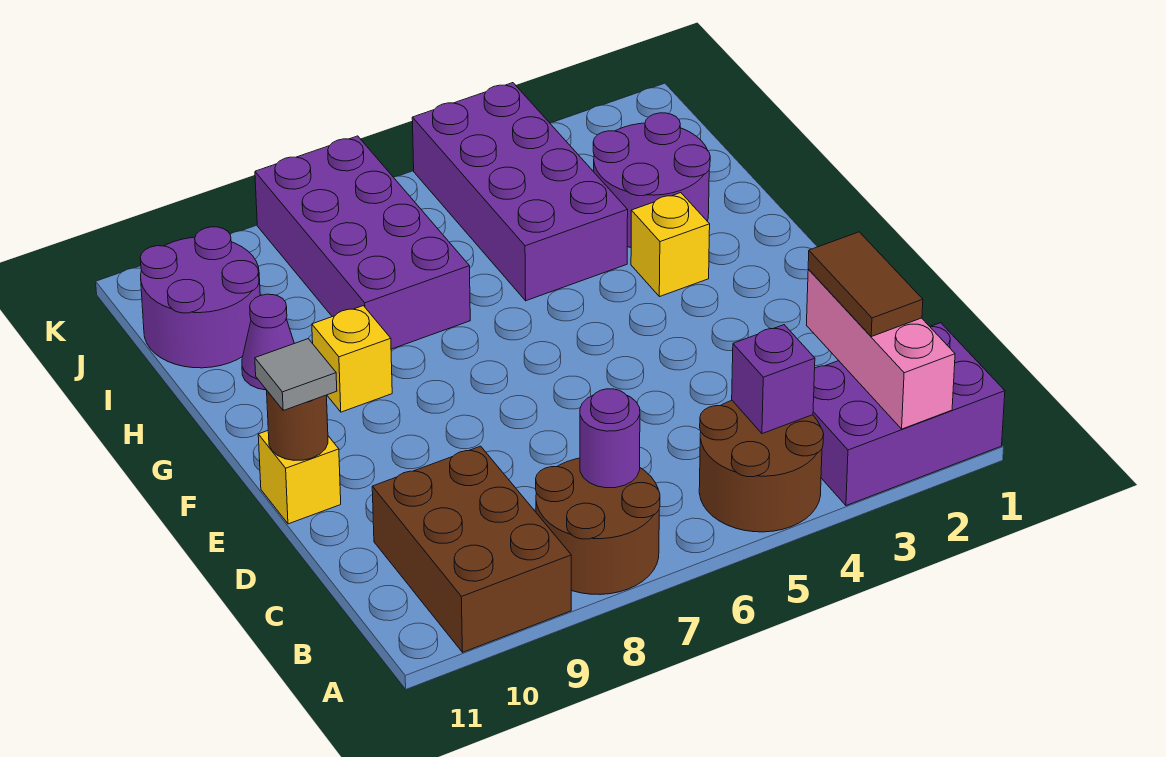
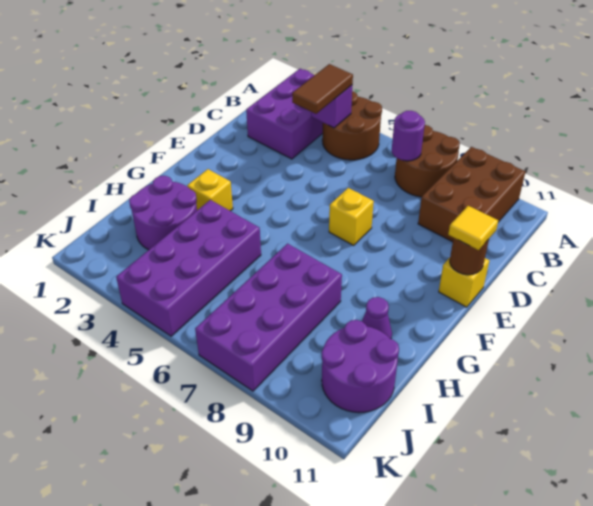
purple 2x3 brick [813,323,1005,506] -> purple 2x3 brick turned to [246,69,323,159]
pink 1x3 brick [807,269,955,429] -> none
brown 1x2 tile [808,232,923,337] -> brown 1x2 tile moved to [292,64,353,114]
grey 1x1 tile [255,339,337,410] -> yellow 1x1 tile [448,206,498,250]
yellow 1x1 brick [312,306,392,412] -> yellow 1x1 brick moved to [329,188,374,245]

